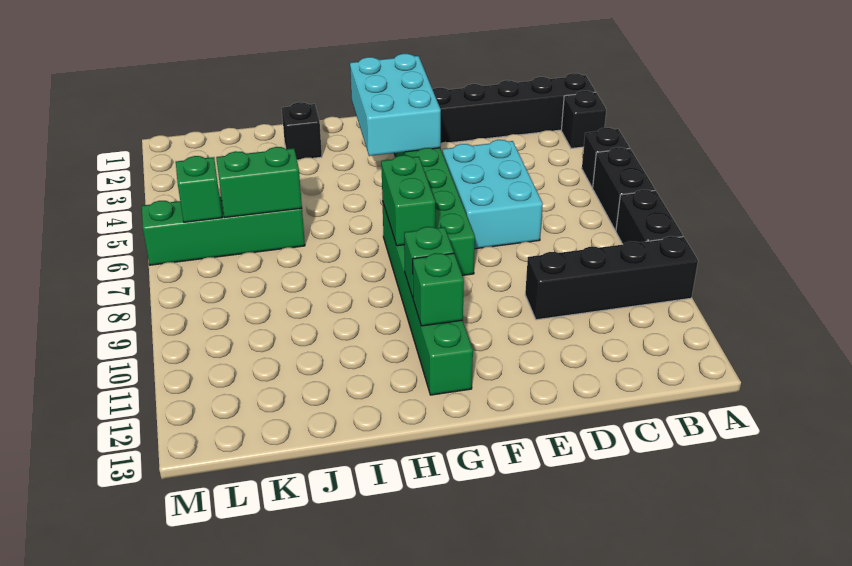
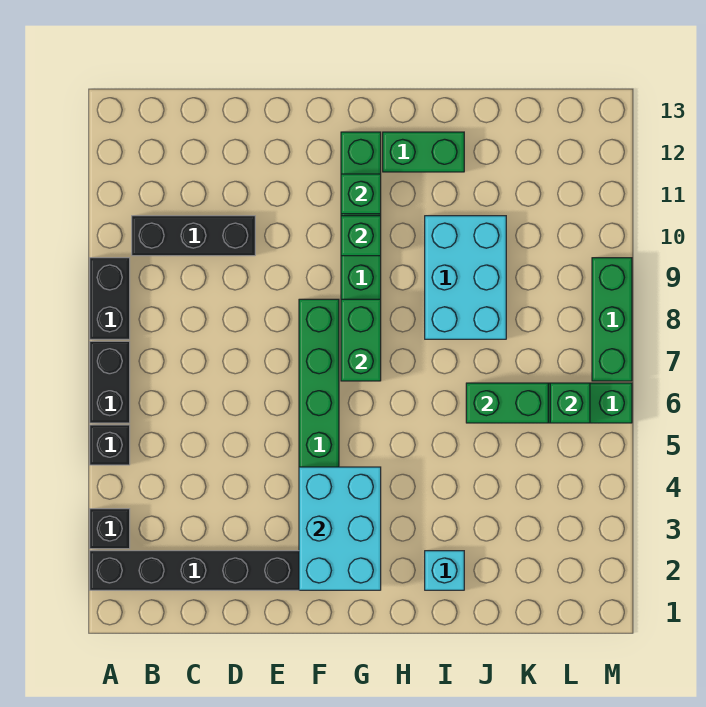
black 1x4 brick [525,236,698,320] -> black 1x3 brick [132,216,255,256]
cyan 2x3 brick [443,140,543,249] -> cyan 2x3 brick moved to [425,216,506,339]
none -> green 1x2 brick [383,132,464,172]
black 1x1 brick [282,102,322,160] -> cyan 1x1 brick [425,551,464,590]
none -> green 1x3 brick [592,258,632,381]

